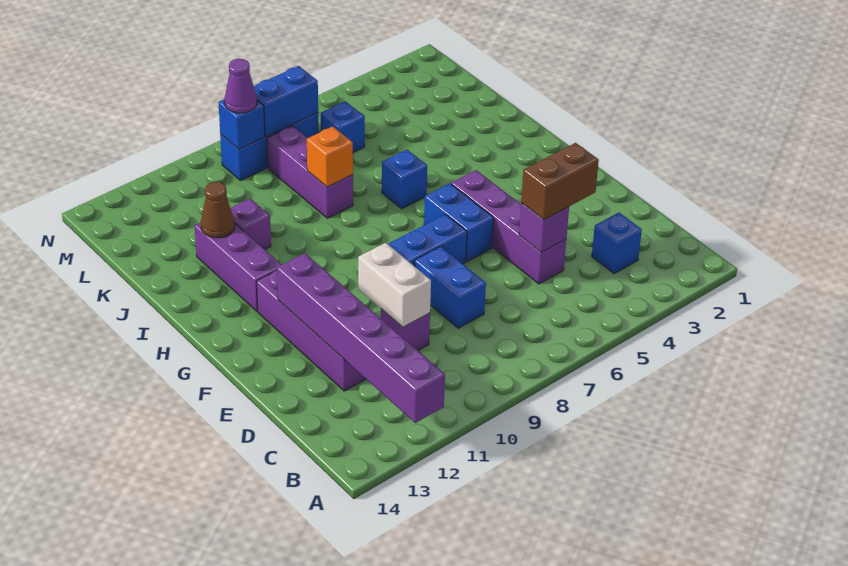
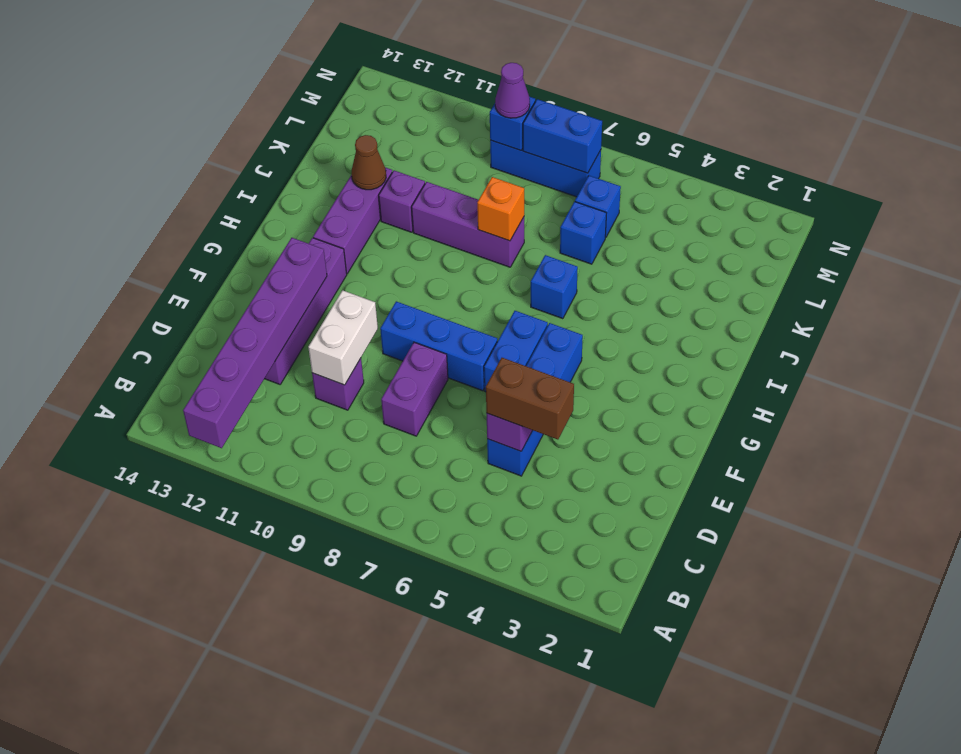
blue 1x1 brick [592,213,642,274] -> blue 1x1 brick moved to [560,202,606,264]
purple 1x4 brick [451,170,566,284] -> blue 1x4 brick [487,323,583,476]
blue 1x2 brick [415,246,486,328] -> purple 1x2 brick [381,342,448,436]
purple 1x3 brick [267,126,353,218] -> purple 1x3 brick turned to [412,182,524,267]

